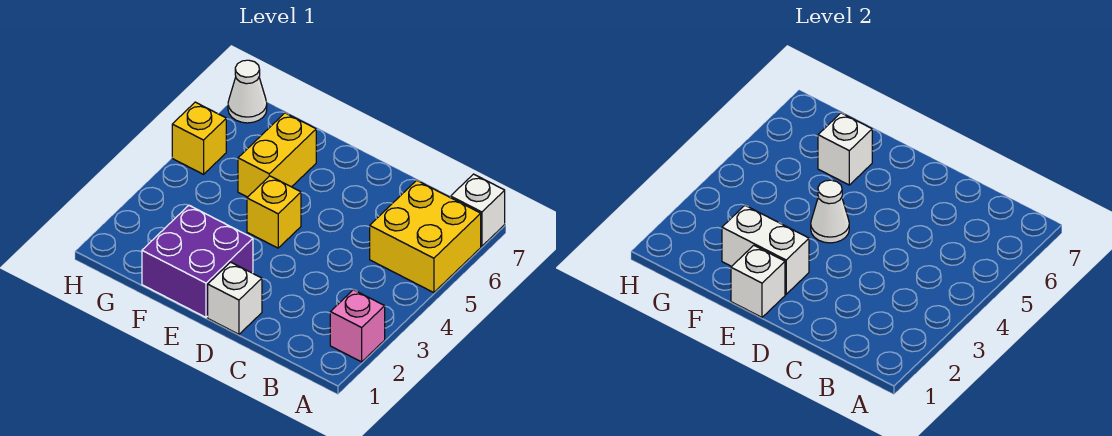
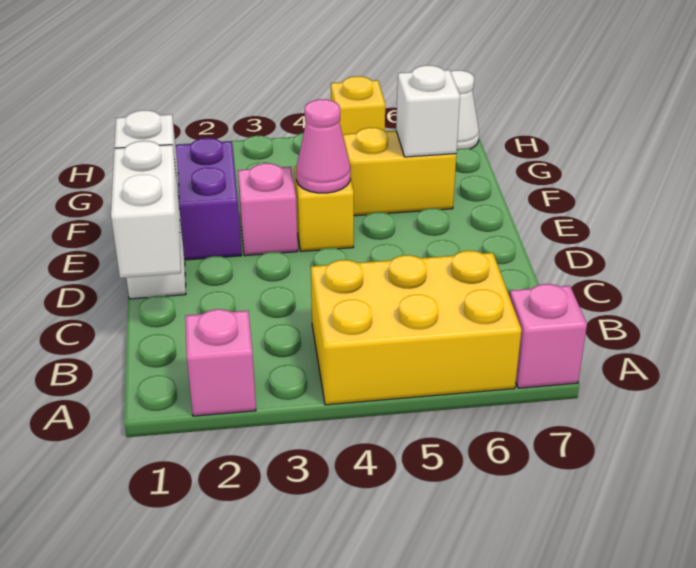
yellow 2x2 brick [370,180,481,293] -> yellow 2x3 brick [311,251,522,405]
white 1x1 brick [450,174,505,246] -> pink 1x1 brick [509,284,587,388]
white 1x2 brick [722,206,809,294] -> white 1x2 brick moved to [111,141,181,278]
none -> pink 1x1 brick [238,163,298,256]
white 1x1 cone [811,180,849,243] -> pink 1x1 cone [296,99,350,193]

